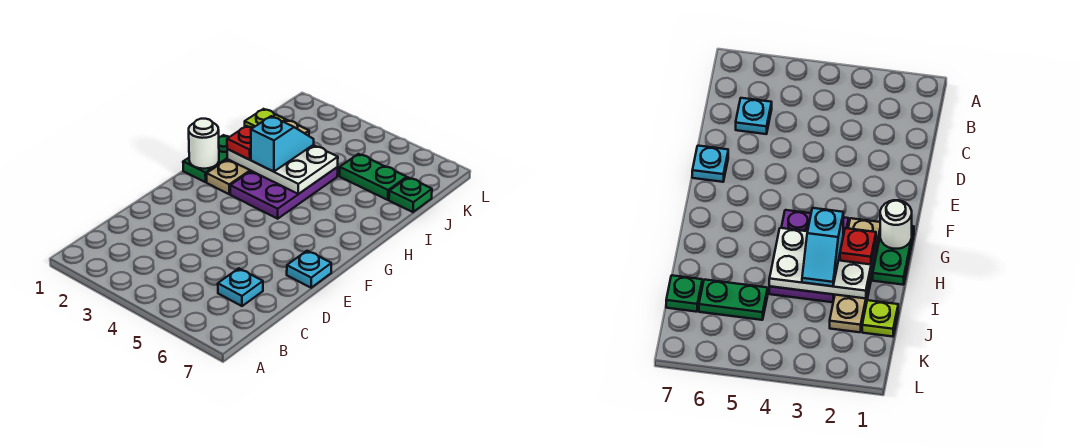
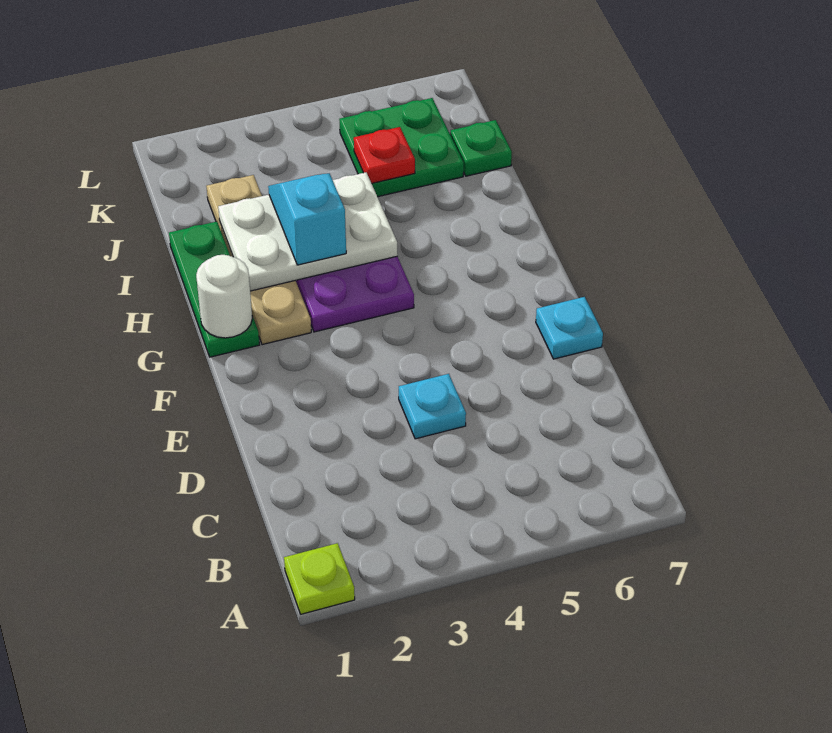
cyan 1x1 plate [218,268,263,306] -> cyan 1x1 plate moved to [399,374,466,439]
green 1x2 plate [183,135,229,182] -> green 1x3 plate [169,221,259,357]
red 1x1 plate [227,126,252,160] -> red 1x1 plate moved to [354,127,415,183]
lime 1x1 plate [245,109,286,128] -> lime 1x1 plate moved to [284,543,355,614]
green 1x2 plate [340,154,407,200] -> green 2x2 plate [339,98,464,197]

